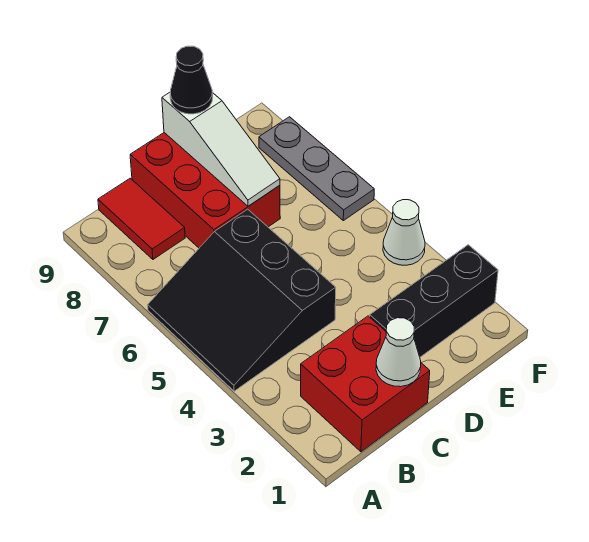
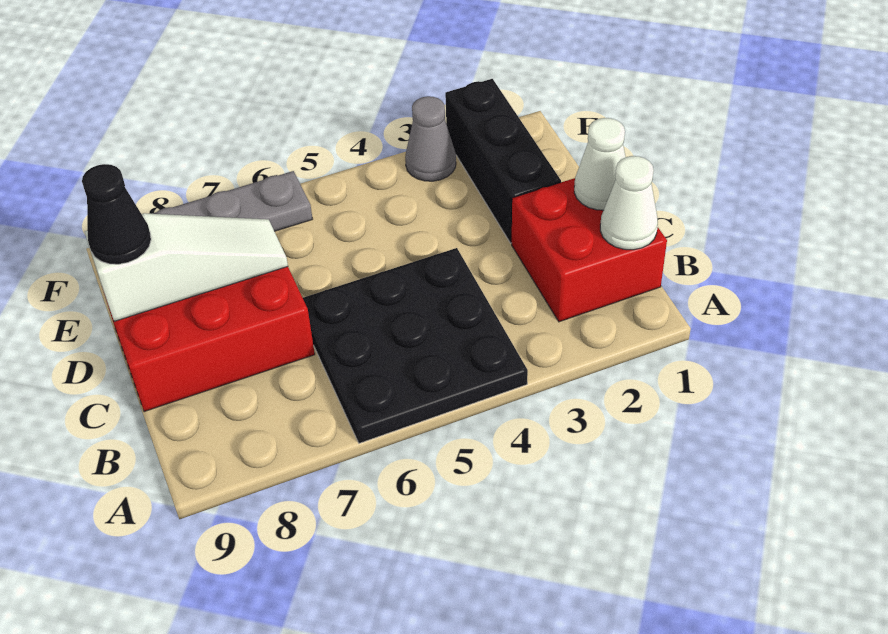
black 3x3 slope [148,209,336,391] -> black 3x3 plate [303,248,528,443]
red 1x2 tile [98,178,185,259] -> none
none -> grey 1x1 cone [405,96,456,181]
white 1x1 cone [383,200,425,265] -> white 1x1 cone moved to [600,156,658,250]

